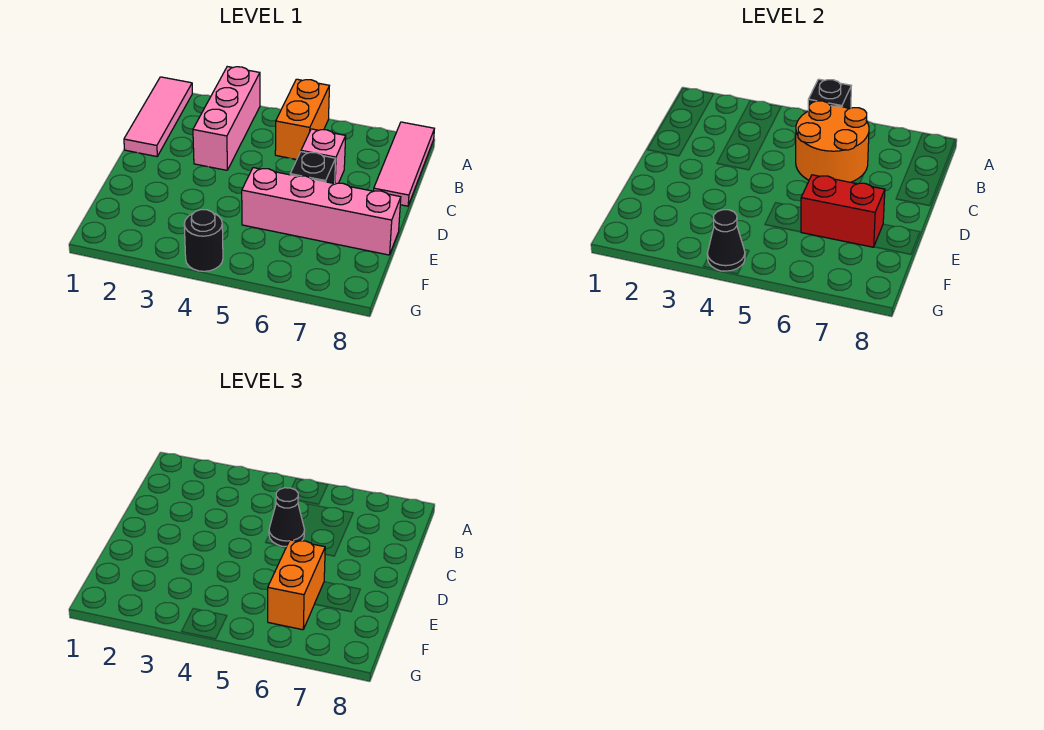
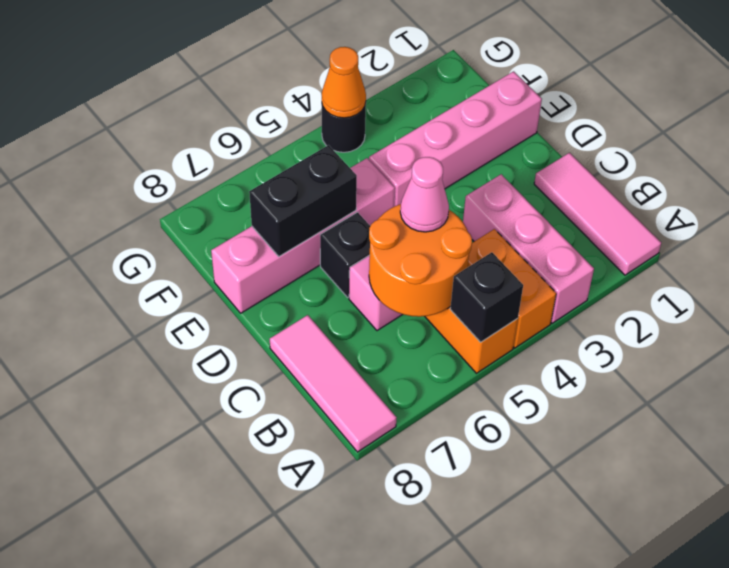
black 1x1 cone [269,488,305,547] -> pink 1x1 cone [400,157,449,232]
none -> pink 1x4 brick [369,71,542,207]
red 1x2 brick [801,175,885,247] -> black 1x2 brick [249,145,357,257]
orange 1x2 brick [268,540,325,630] -> orange 1x2 brick moved to [468,229,556,348]
black 1x1 cone [707,210,745,271] -> orange 1x1 cone [322,47,366,118]

